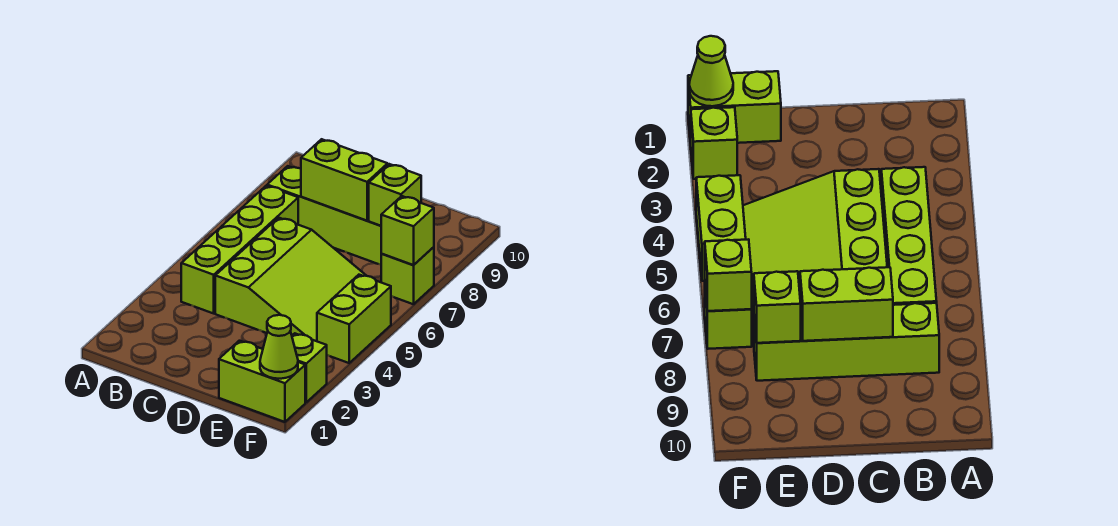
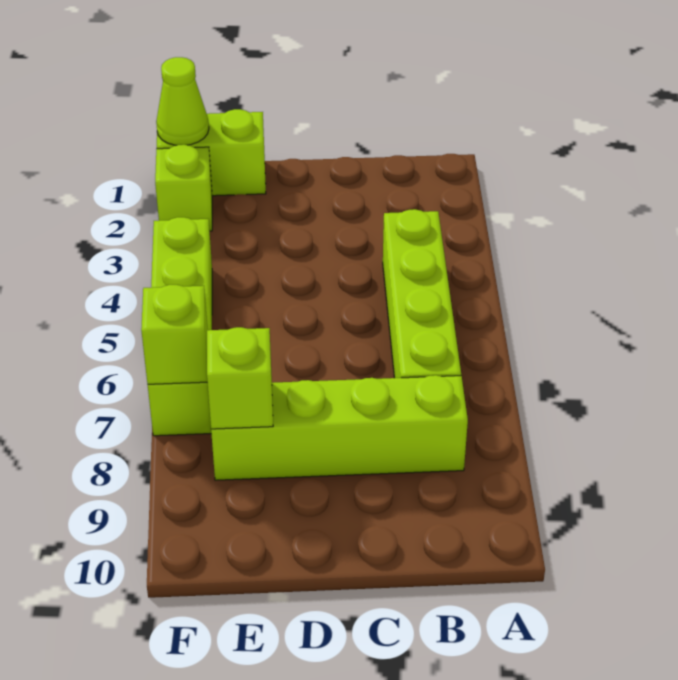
lime 3x3 slope [215,218,366,341] -> none
lime 1x2 brick [301,139,388,221] -> none

